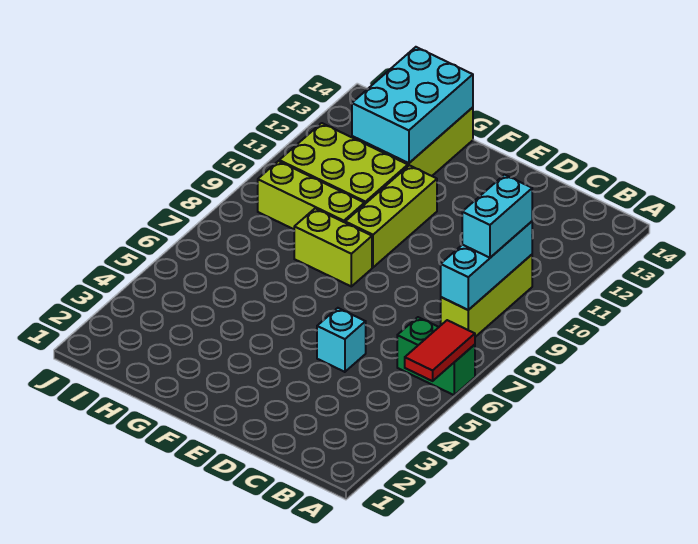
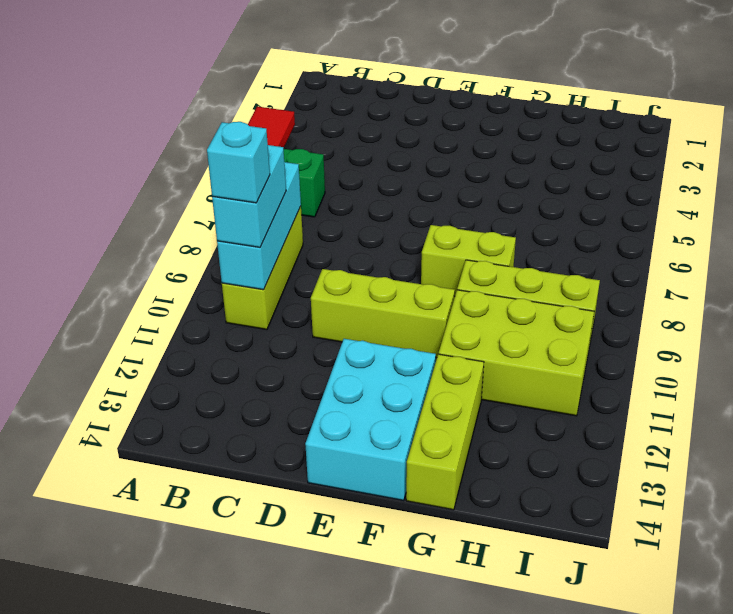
cyan 1x1 brick [317,308,366,372] -> cyan 1x1 brick moved to [207,122,270,203]
lime 1x3 brick [345,165,437,267] -> lime 1x3 brick turned to [311,269,455,358]
cyan 2x3 brick [352,47,473,163] -> cyan 2x3 brick moved to [305,339,436,501]

